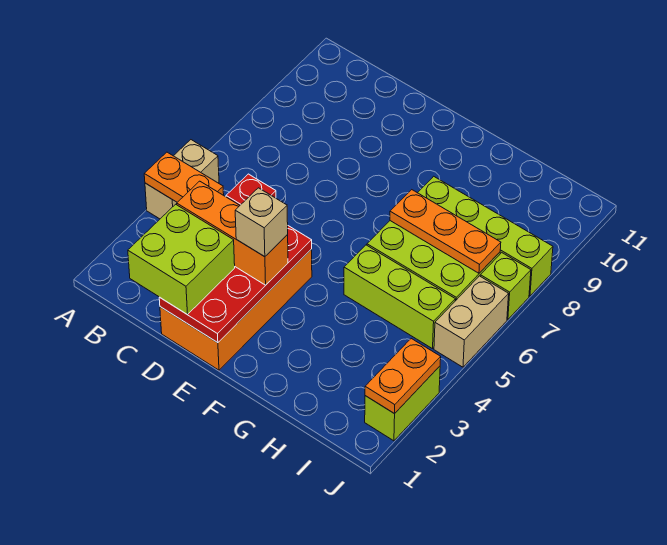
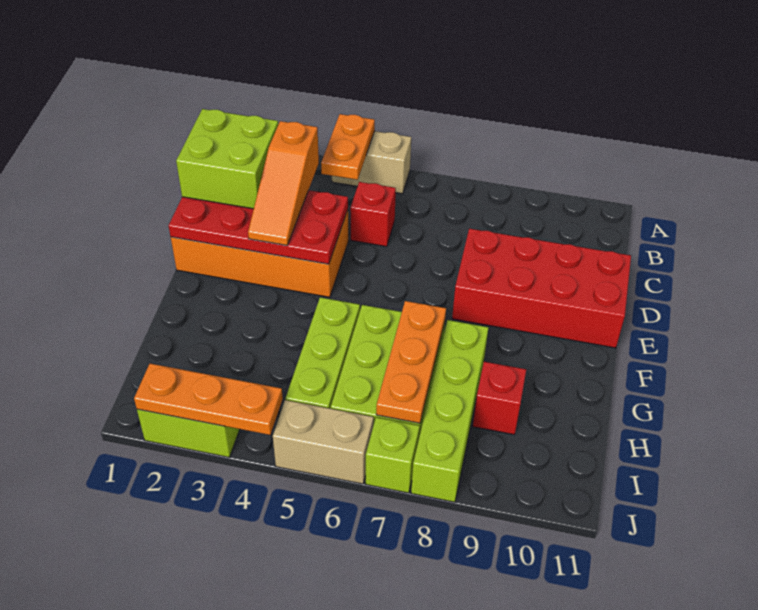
orange 1x3 brick [177,181,288,285] -> orange 1x3 slope [248,121,319,245]
none -> red 2x4 brick [452,229,631,348]
tan 1x1 brick [235,188,288,257] -> none
none -> red 1x1 brick [473,362,526,435]
orange 1x2 plate [365,339,441,414] -> orange 1x3 plate [134,364,283,435]

